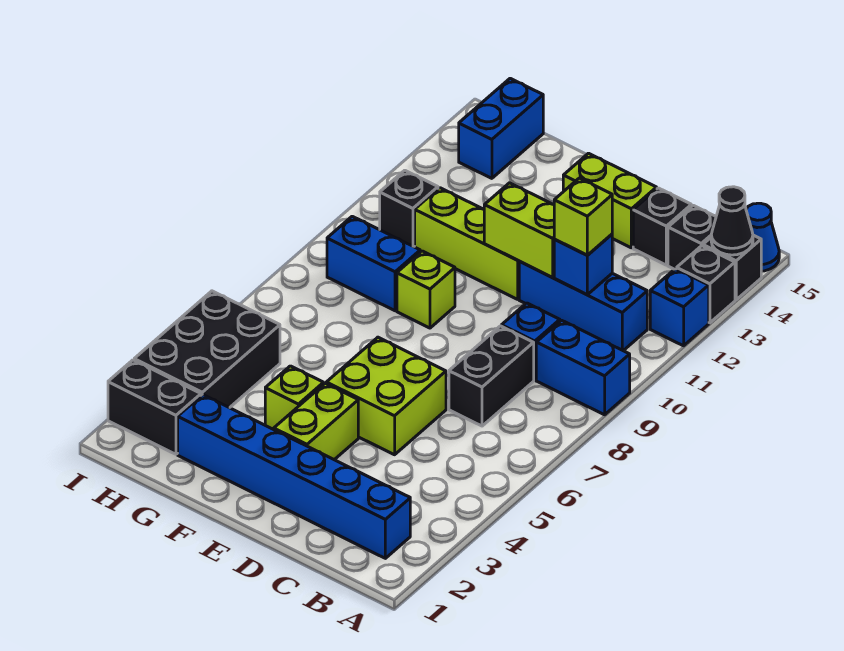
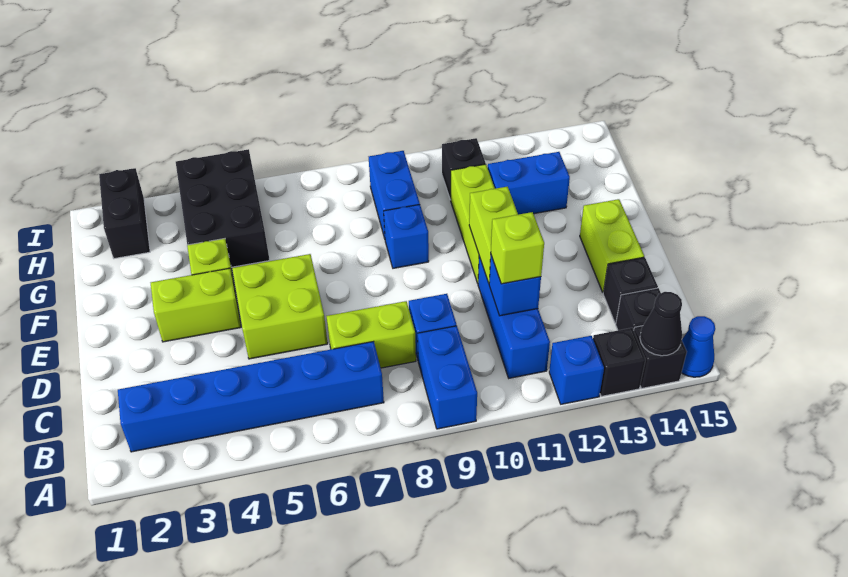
blue 1x6 brick [178,395,410,558] -> blue 1x6 brick turned to [118,341,384,452]
black 1x2 brick [449,326,534,426] -> lime 1x2 brick [326,301,416,368]
lime 1x1 brick [397,251,455,328] -> blue 1x1 brick [384,205,429,268]
black 2x3 brick [134,291,280,408] -> black 2x3 brick turned to [176,149,270,267]
blue 1x2 brick [459,78,543,178] -> blue 1x2 brick moved to [488,152,570,215]

